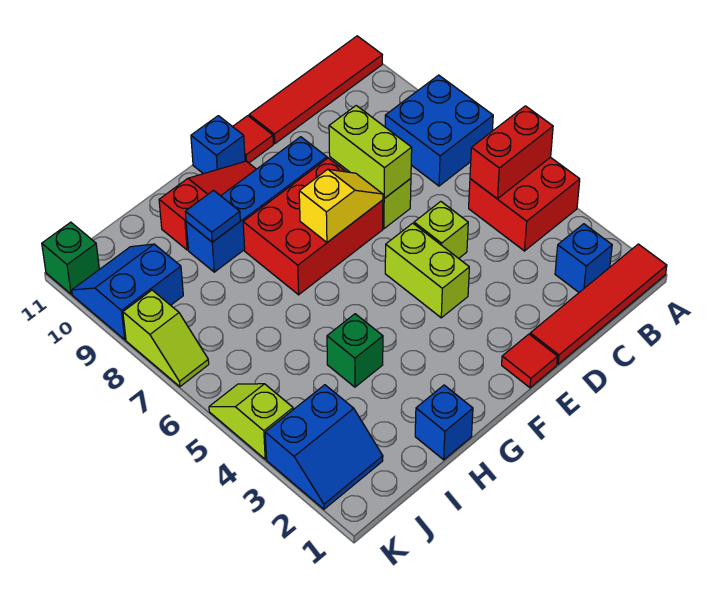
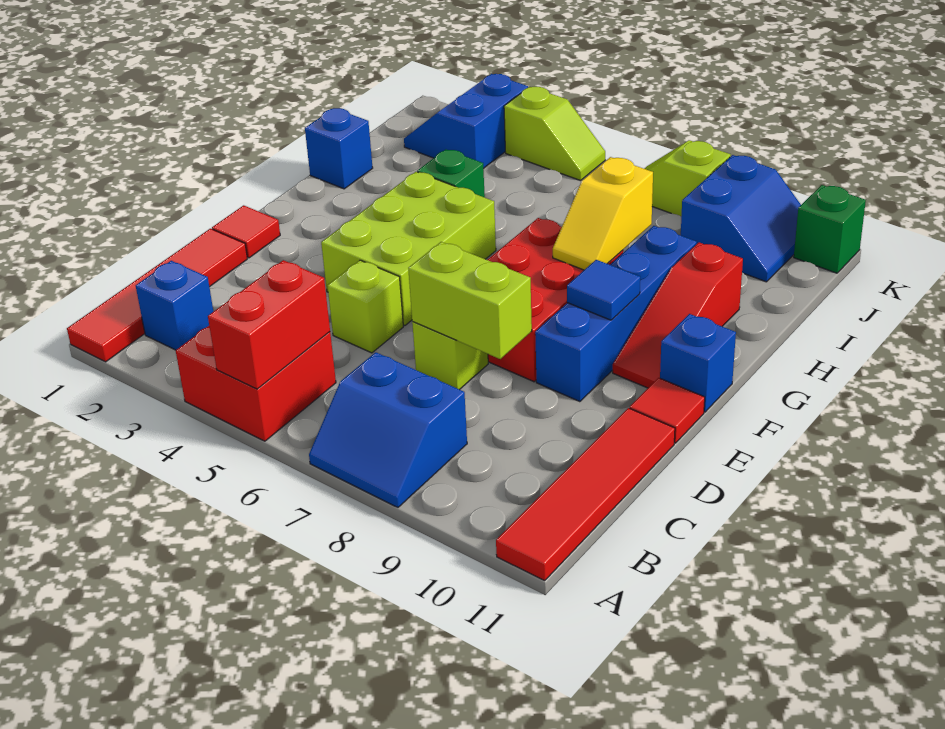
blue 2x2 brick [385,75,493,186] -> blue 2x2 slope [309,352,467,507]
lime 1x2 brick [385,223,469,318] -> lime 2x3 brick [321,172,496,326]
yellow 1x2 slope [299,169,383,242] -> yellow 1x2 slope moved to [553,157,653,270]
blue 1x1 tile [185,190,240,242] -> blue 1x1 tile moved to [567,260,640,320]

